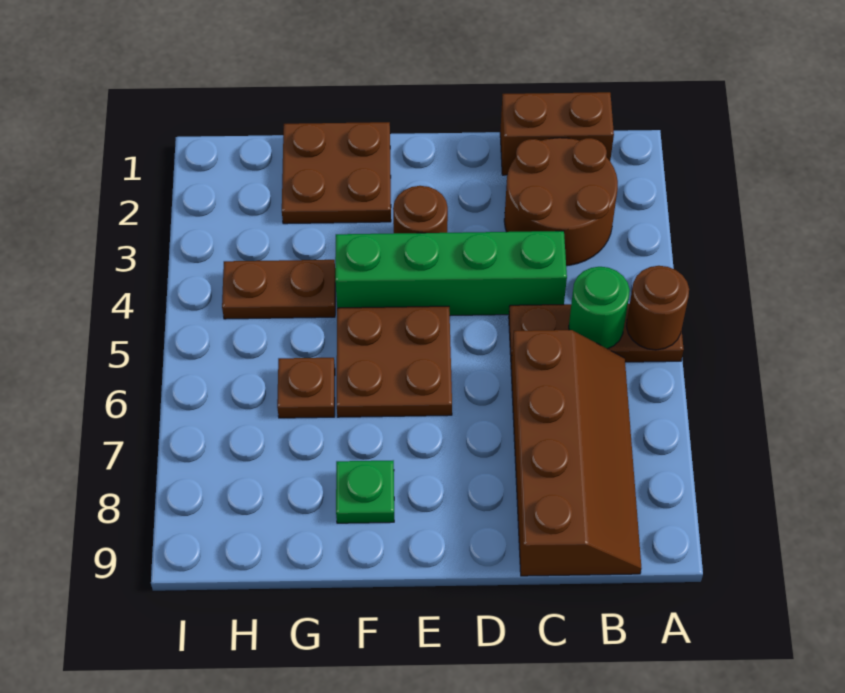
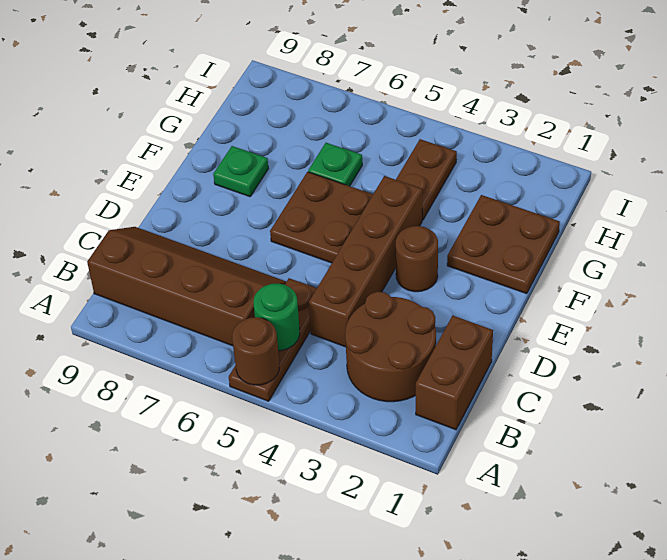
brown 2x4 slope [511,330,641,576] -> brown 2x4 slope turned to [87,227,286,346]
green 1x4 brick [335,231,567,316] -> brown 1x4 brick [309,176,422,347]
brown 1x1 plate [277,358,335,418] -> green 1x1 plate [308,143,362,186]

